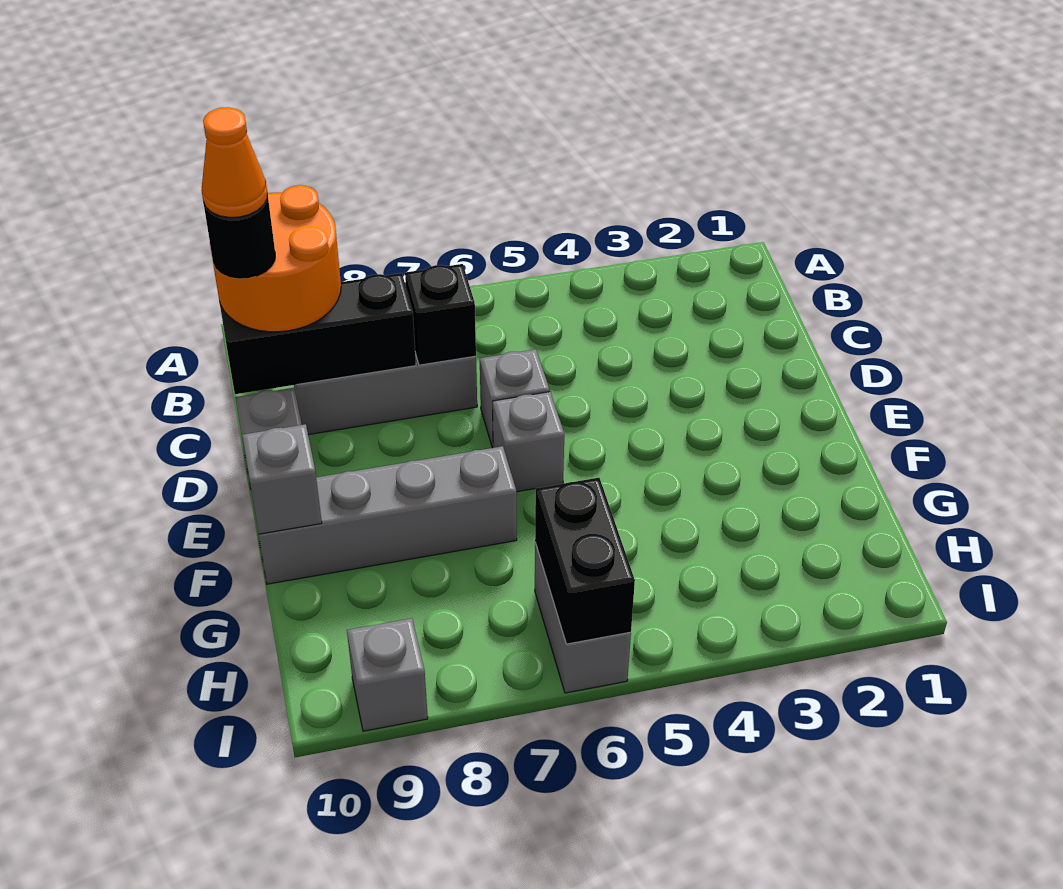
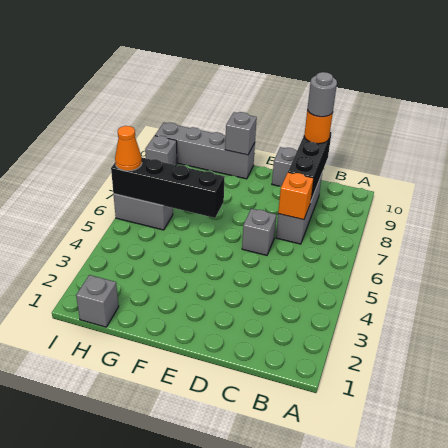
orange 2x2 round brick [213,185,341,332] -> orange 1x1 round brick [304,110,333,144]
black 1x1 brick [405,264,476,365] -> orange 1x1 brick [278,172,314,220]
black 1x1 round brick [204,194,275,279] -> grey 1x1 round brick [307,72,337,117]
orange 1x1 cone [201,107,268,217] -> orange 1x1 cone moved to [115,126,142,171]
grey 1x1 brick [493,392,564,492] -> grey 1x1 brick moved to [76,275,119,327]
grey 1x4 brick [253,446,517,584] -> grey 1x4 brick turned to [155,123,255,179]
black 1x2 brick [535,478,635,644] -> black 1x4 brick [111,158,225,218]

